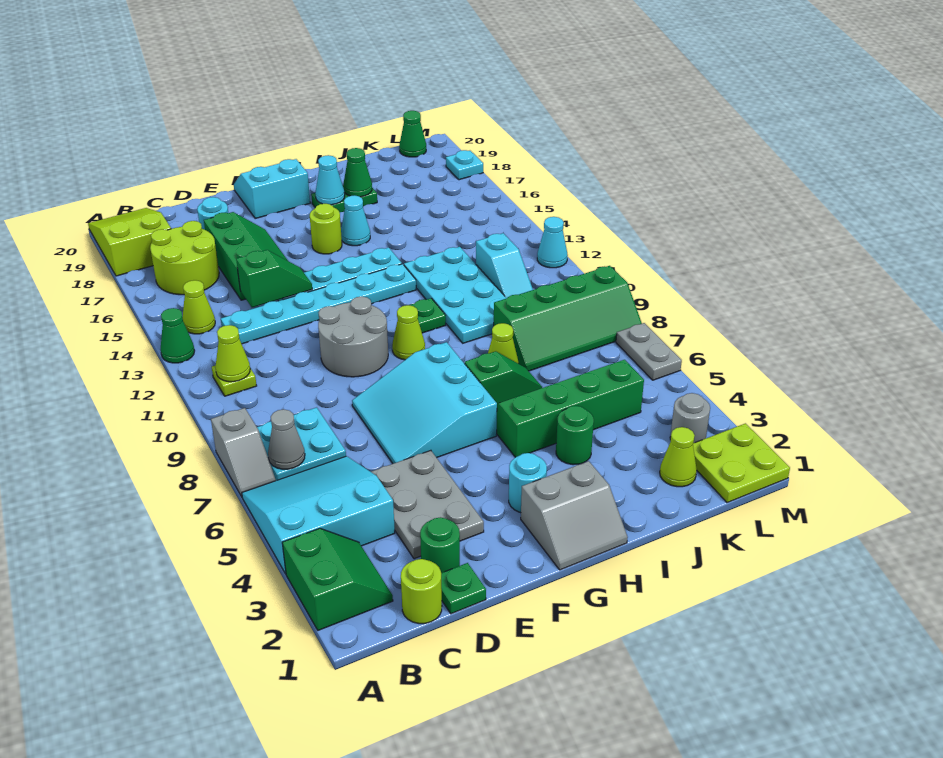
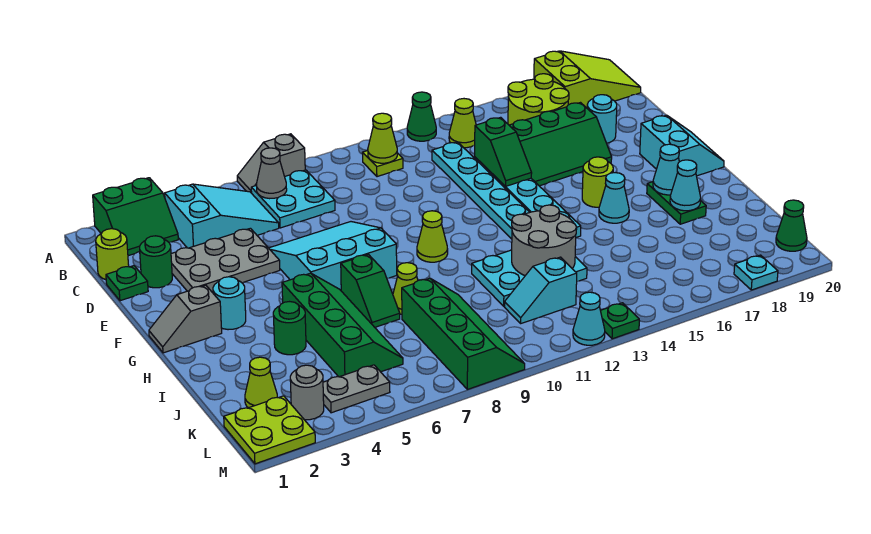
cyan 3x3 slope [242,456,395,574] -> cyan 2x3 slope [165,184,279,248]
grey 2x2 round brick [318,296,388,377] -> grey 2x2 round brick moved to [512,205,577,276]
grey 2x2 slope [521,461,628,570] -> grey 1x2 slope [149,285,222,353]
green 1x1 plate [410,298,446,333] -> green 1x1 plate moved to [600,303,639,339]
cyan 2x4 plate [404,247,506,343] -> cyan 2x3 plate [472,250,587,306]
green 1x1 cone [343,148,372,197] -> cyan 1x1 cone [670,160,701,211]
green 2x4 slope [494,266,642,371] -> green 2x4 slope turned to [402,278,525,389]
grey 1x2 plate [616,323,682,380] -> grey 1x2 plate moved to [323,365,390,413]

